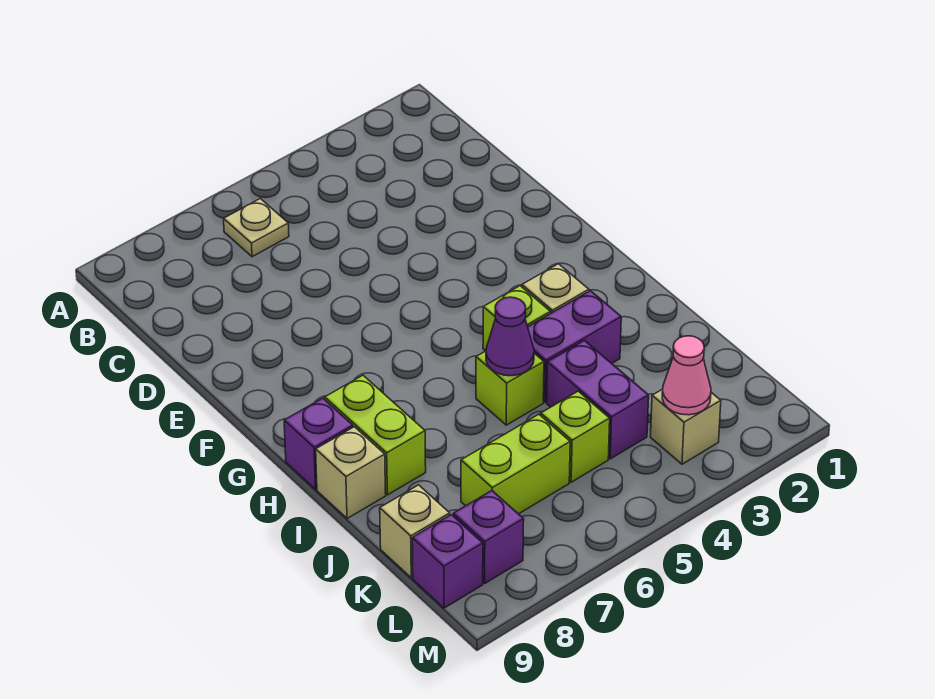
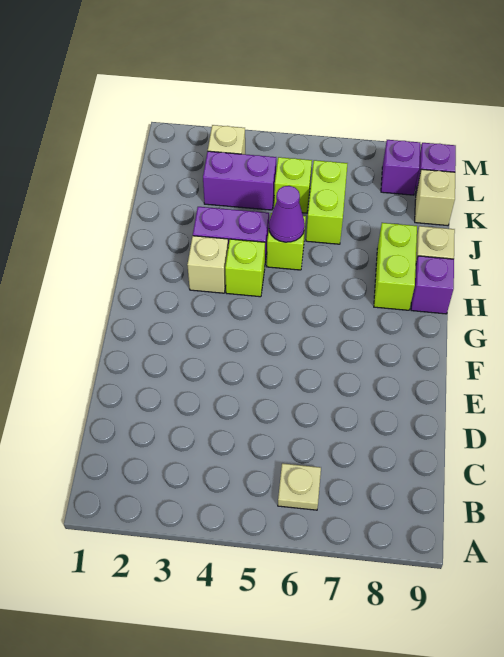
purple 1x2 brick [547,340,649,459] -> purple 1x2 brick turned to [203,151,276,210]
lime 1x2 brick [461,414,570,514] -> lime 1x2 brick turned to [306,160,348,244]
pink 1x1 cone [662,336,711,415] -> none

